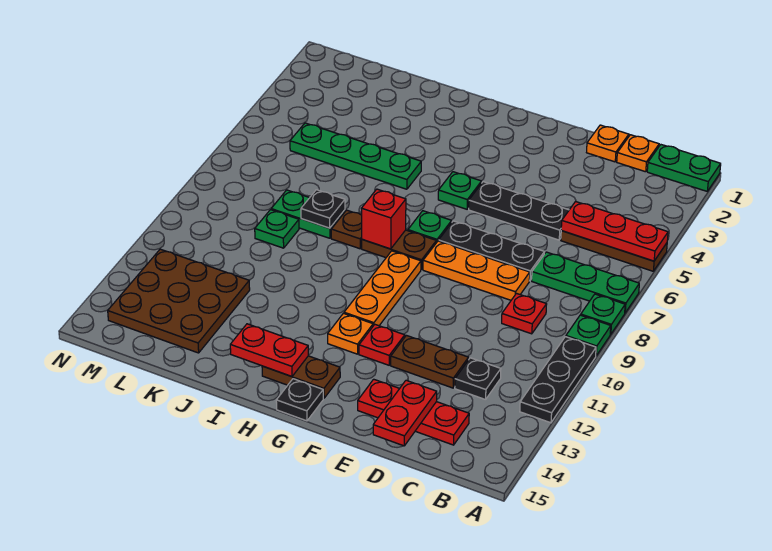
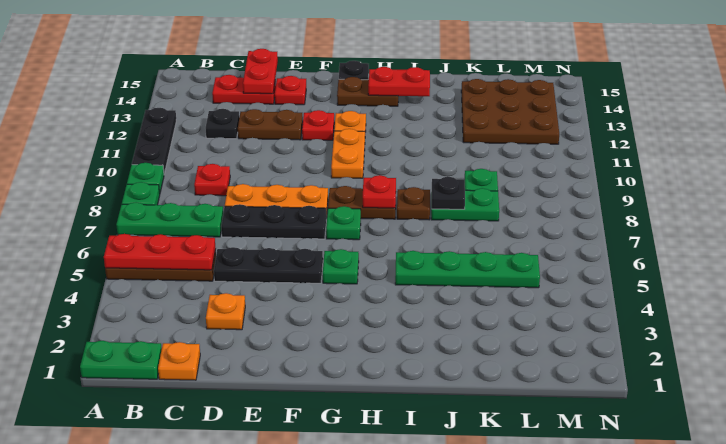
orange 1x1 plate [587,125,629,162] -> orange 1x1 plate moved to [206,293,245,330]
orange 1x3 plate [344,251,421,326] -> orange 1x2 plate [331,129,365,178]
red 1x1 brick [361,189,406,249] -> red 1x1 plate [363,175,396,208]

